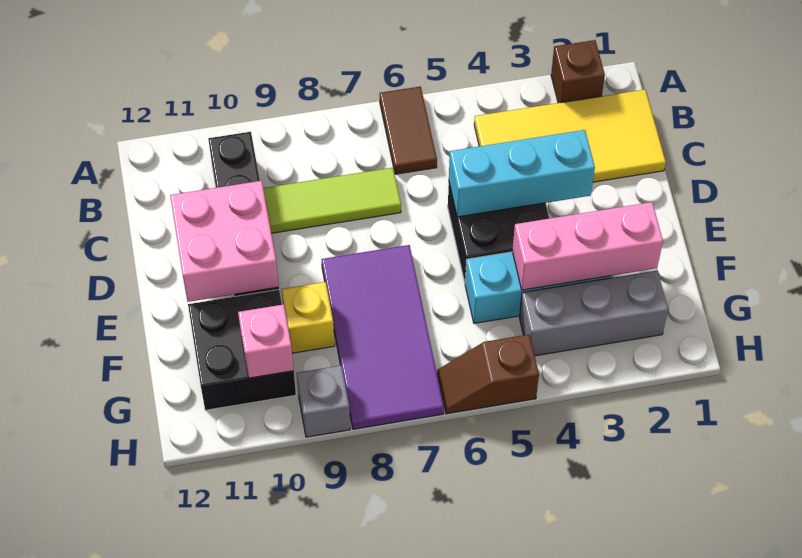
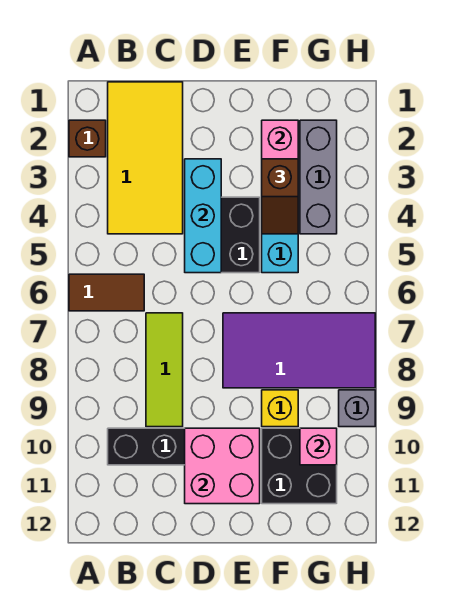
brown 1x2 slope [437,334,539,414] -> brown 1x2 slope moved to [262,159,298,234]

